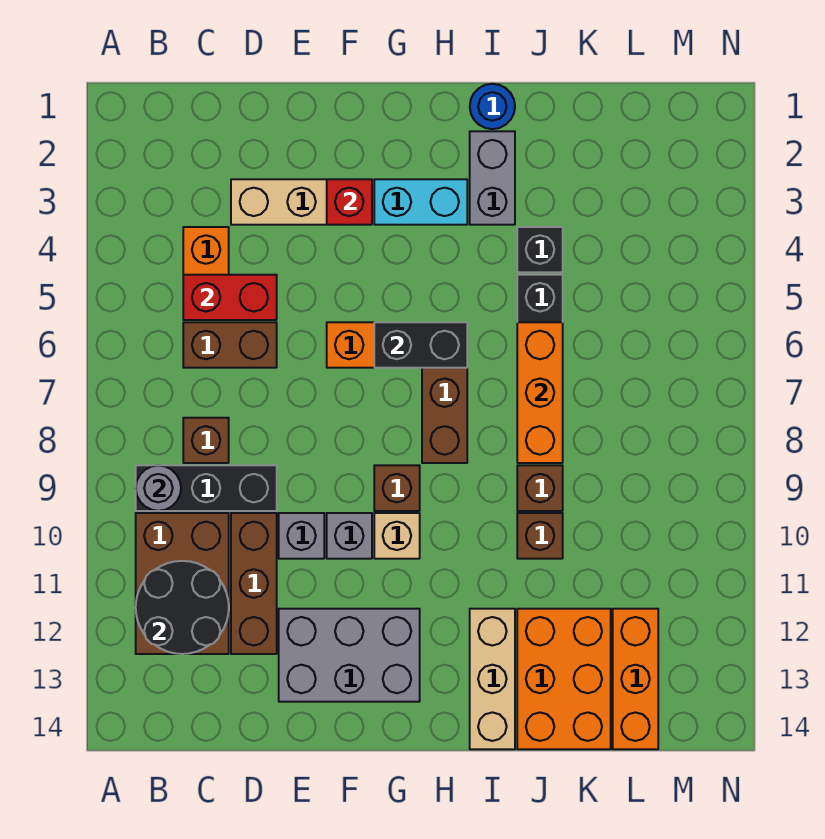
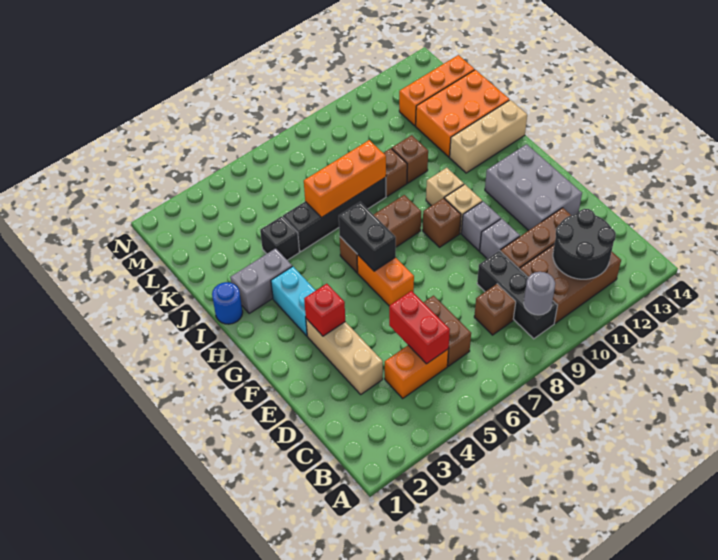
none -> tan 1x1 brick [426,168,464,206]

